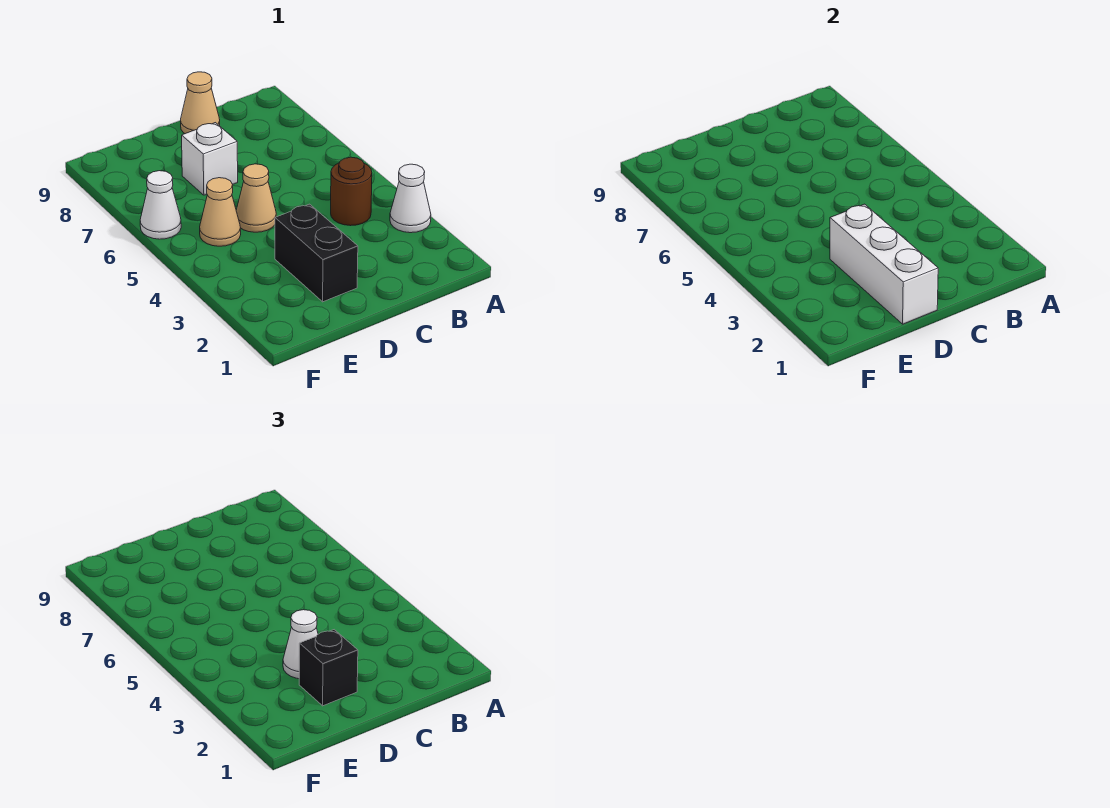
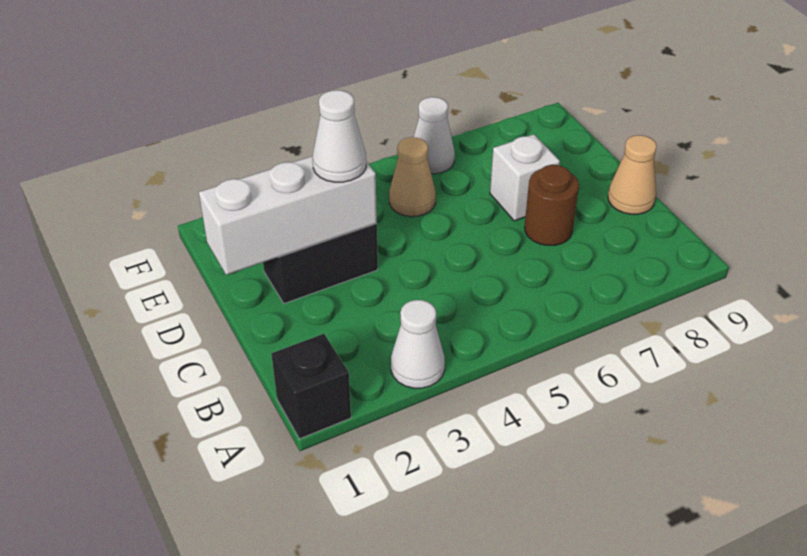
brown 1x1 round brick [331,157,372,226] -> brown 1x1 round brick moved to [525,165,579,245]
black 1x1 brick [299,630,358,706] -> black 1x1 brick moved to [271,334,351,439]
tan 1x1 cone [236,164,276,232] -> none

